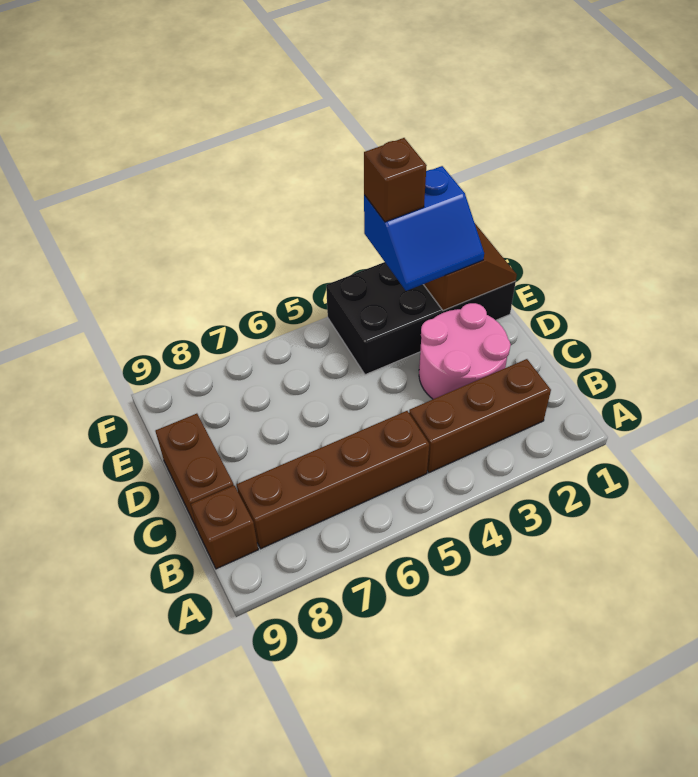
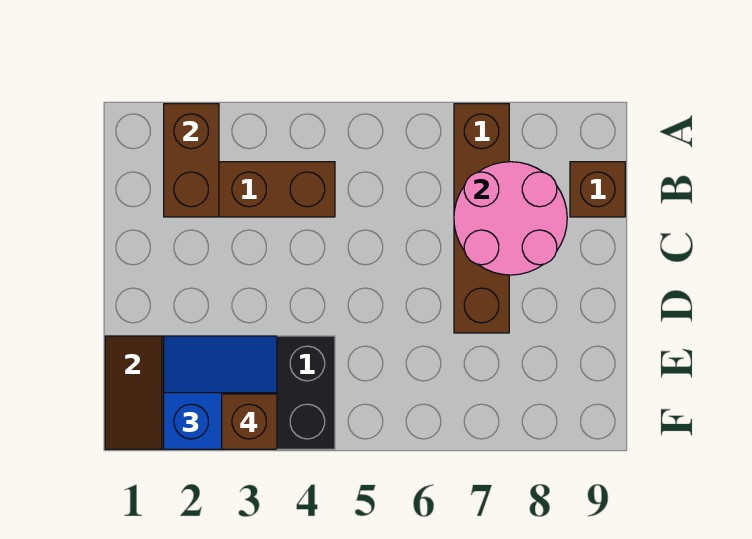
brown 1x4 brick [237,411,429,549] -> brown 1x4 brick turned to [454,104,509,333]
pink 2x2 round brick [419,303,511,399] -> pink 2x2 round brick moved to [454,162,567,275]
brown 1x2 brick [156,414,234,530] -> brown 1x2 brick moved to [164,104,219,217]

